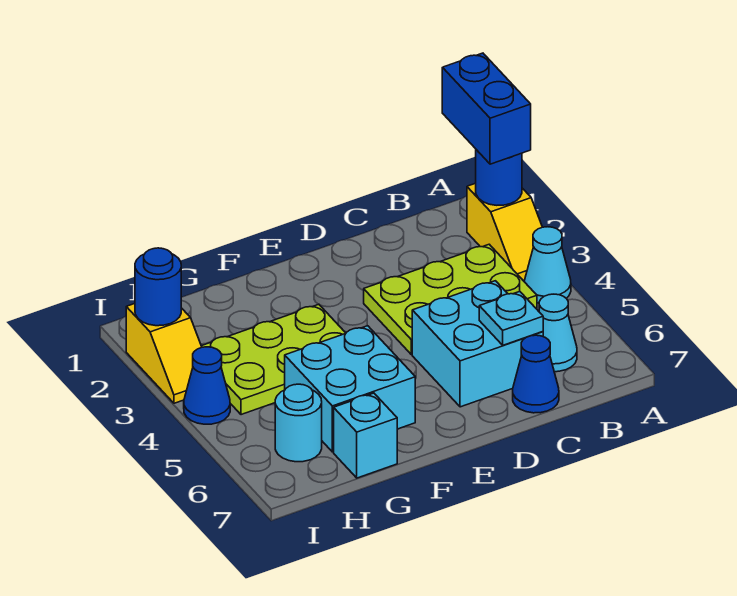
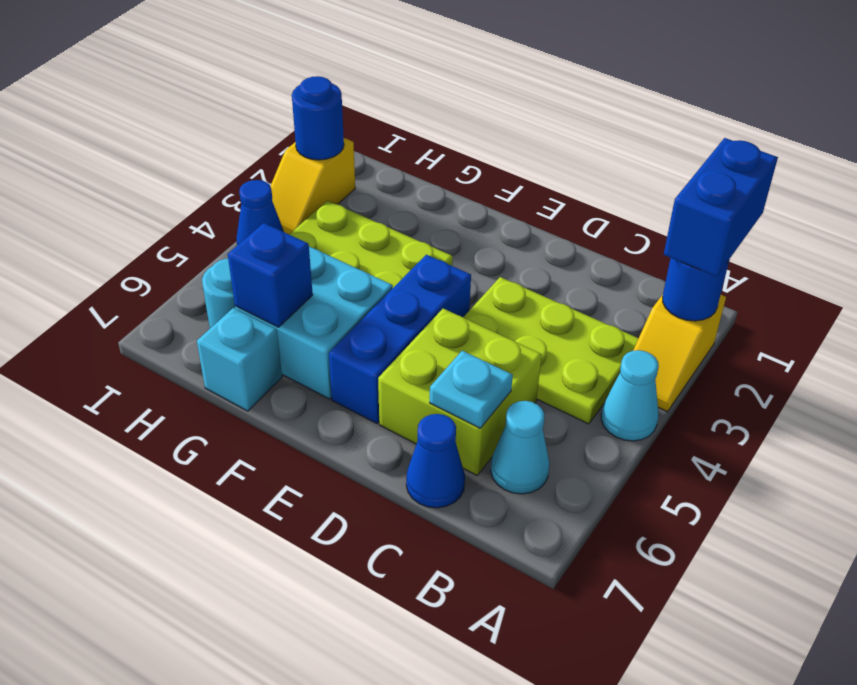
cyan 2x2 brick [412,281,543,407] -> lime 2x2 brick [378,309,542,475]
none -> blue 1x3 brick [329,255,471,424]
none -> blue 1x1 brick [228,223,313,327]

